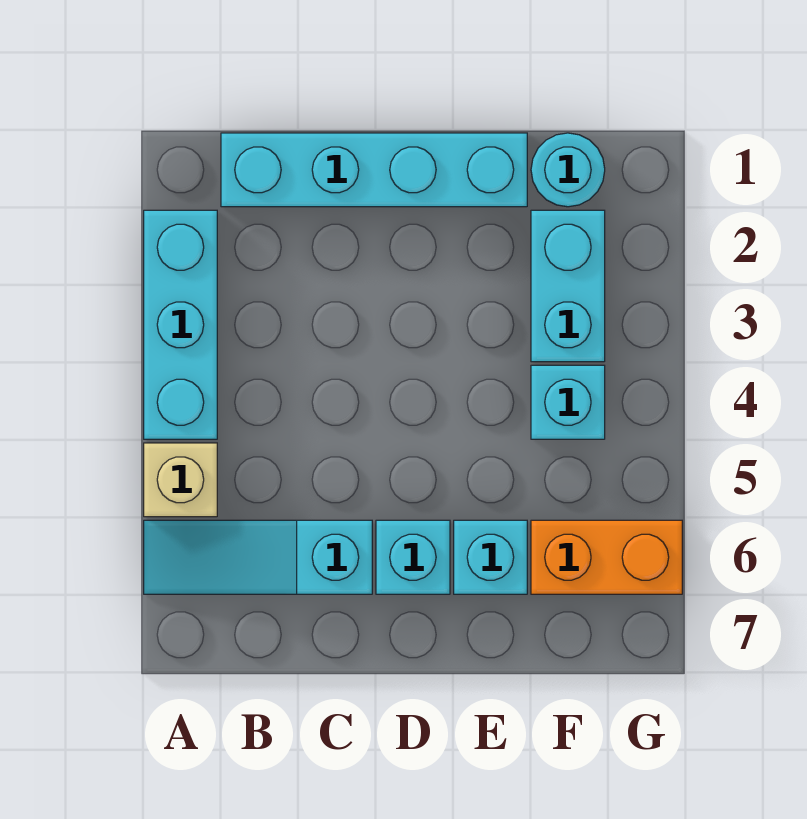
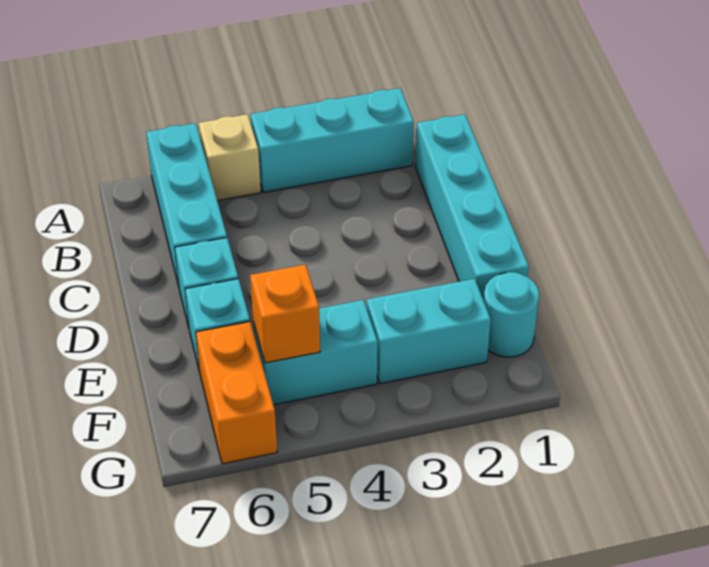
cyan 1x3 slope [144,520,372,594] -> cyan 1x3 brick [146,123,227,286]
cyan 1x1 brick [531,365,605,439] -> cyan 1x2 brick [253,300,378,405]
none -> orange 1x1 brick [250,265,320,363]

